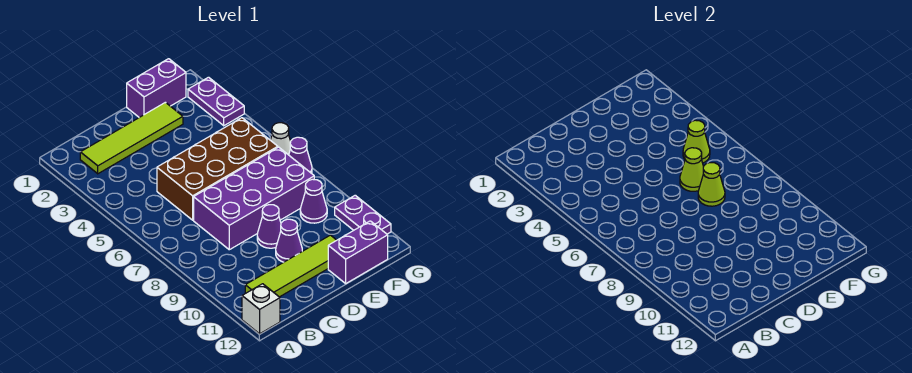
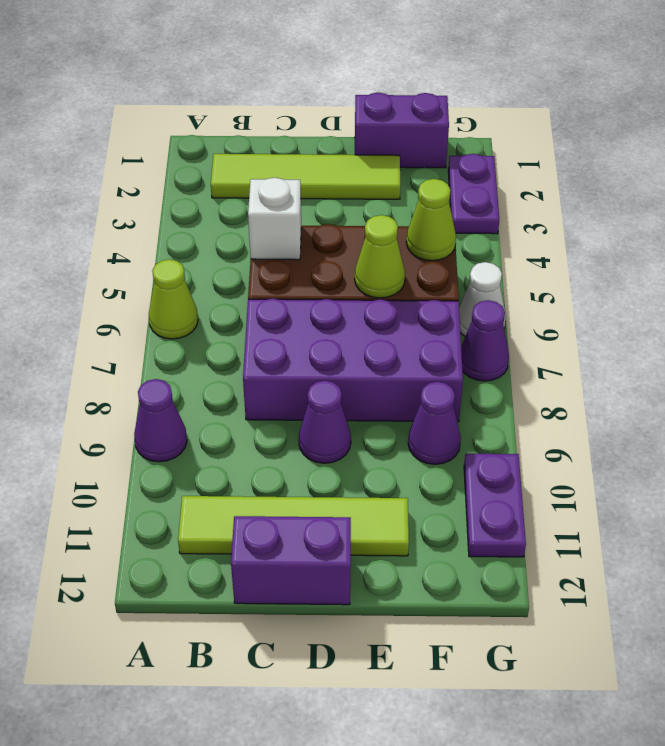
white 1x1 brick [242,284,280,334] -> white 1x1 brick moved to [248,178,301,260]
purple 1x1 cone [276,219,302,262] -> purple 1x1 cone moved to [134,379,187,462]
lime 1x1 cone [698,163,725,206] -> lime 1x1 cone moved to [149,259,198,339]
purple 1x2 brick [328,221,388,283] -> purple 1x2 brick moved to [231,516,351,605]

